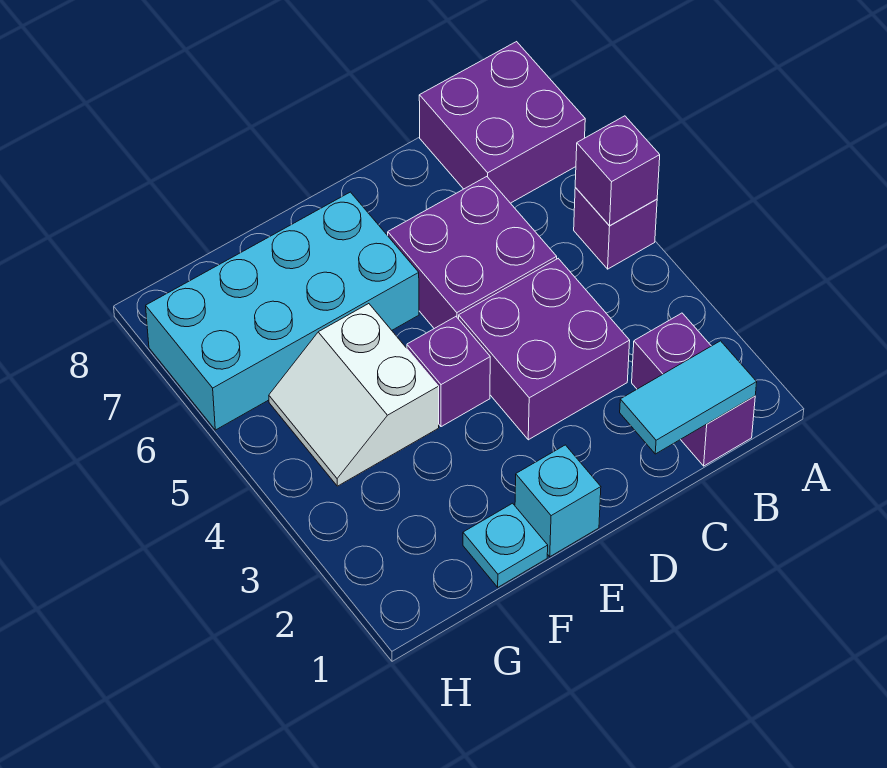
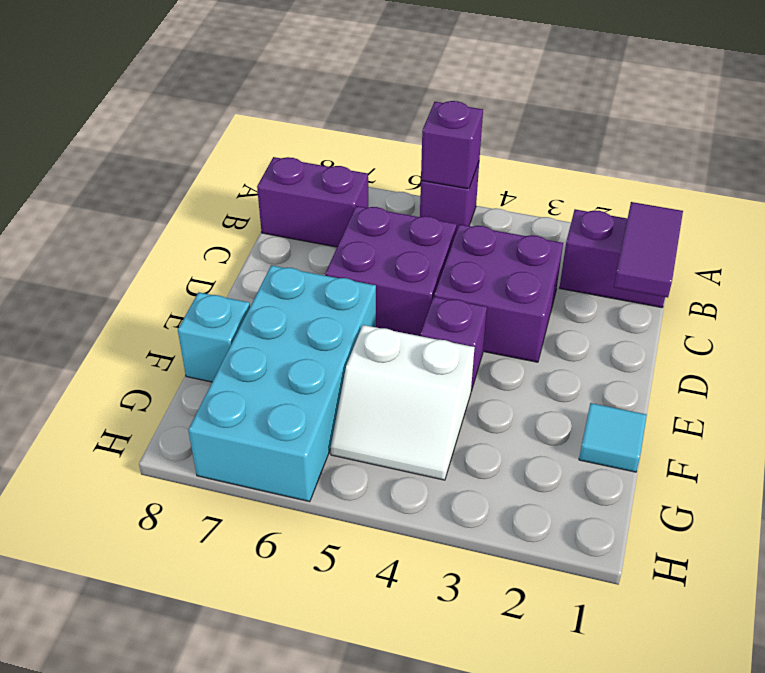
purple 2x2 brick [419,42,585,203] -> purple 1x2 brick [257,157,368,247]
cyan 1x2 tile [620,341,757,454] -> purple 1x2 tile [614,202,683,298]
cyan 1x1 brick [515,445,601,557] -> cyan 1x1 brick moved to [178,292,250,382]
cyan 1x1 plate [463,503,548,587] -> cyan 1x1 tile [579,403,647,472]

